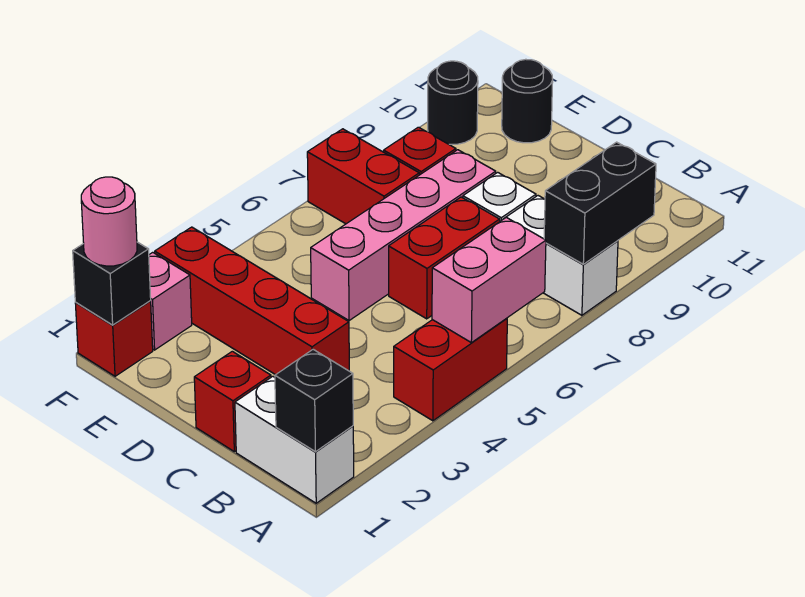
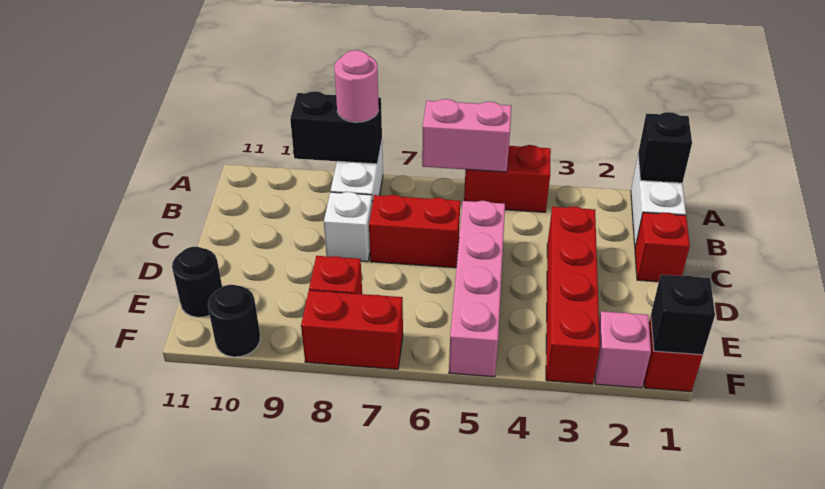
pink 1x4 brick [311,150,496,321] -> pink 1x4 brick turned to [449,201,505,377]
red 1x2 brick [307,129,419,224] -> red 1x2 brick turned to [301,291,403,369]
pink 1x1 round brick [81,177,137,266] -> pink 1x1 round brick moved to [334,50,379,122]

